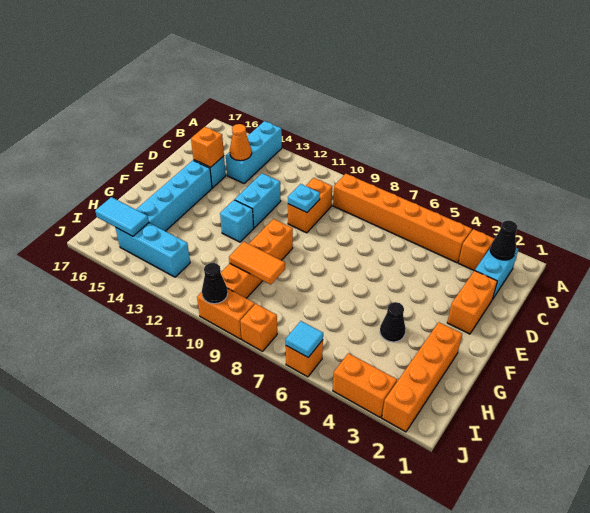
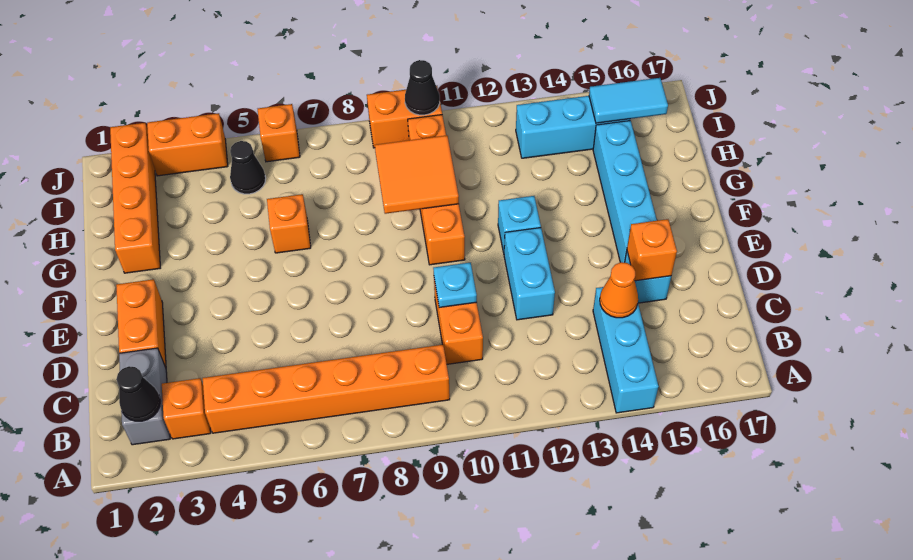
cyan 1x2 brick [475,248,518,298] -> grey 1x2 brick [119,348,170,445]
black 1x1 cone [380,302,406,342] -> black 1x1 cone moved to [230,141,266,194]
orange 1x2 tile [229,242,285,285] -> orange 2x2 tile [375,135,459,214]
cyan 1x1 tile [286,321,323,357] -> none
orange 1x1 brick [240,304,277,351] -> orange 1x1 brick moved to [267,194,311,253]

